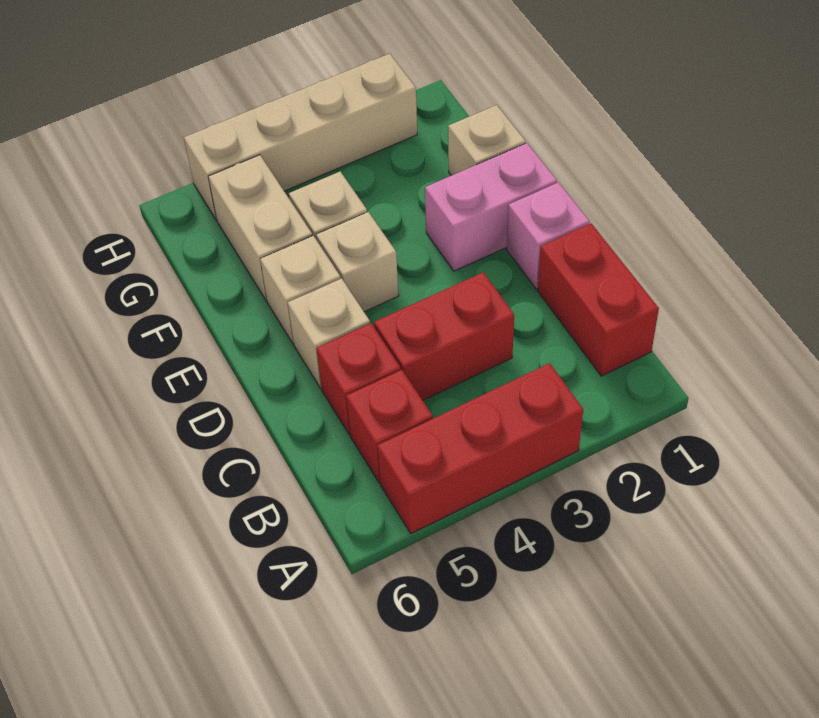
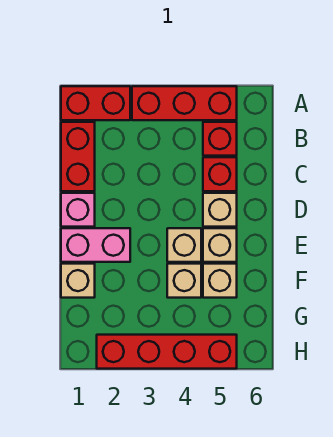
red 1x2 brick [374,272,514,400] -> red 1x2 brick moved to [61,86,130,120]
tan 1x2 brick [208,155,312,301] -> tan 1x1 brick [203,264,237,298]
tan 1x4 brick [184,54,417,220] -> red 1x4 brick [97,335,237,369]

